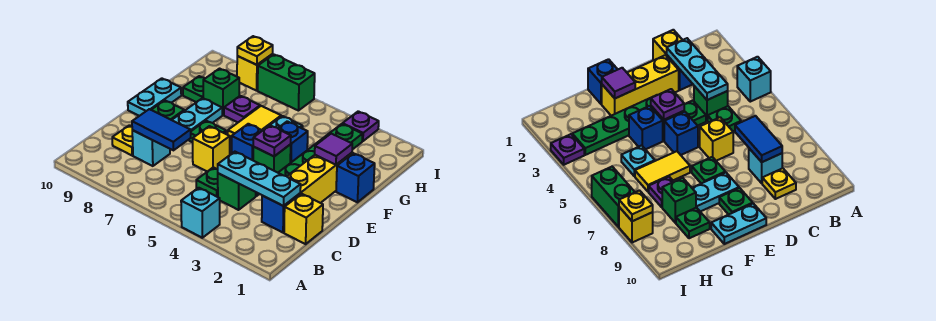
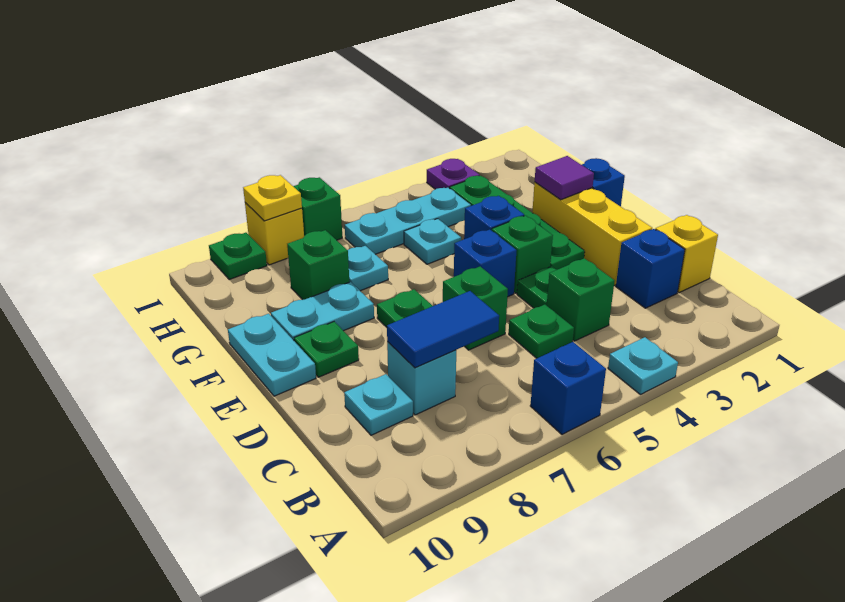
cyan 1x1 brick [181,188,220,238] -> cyan 1x1 plate [608,337,678,395]
none -> blue 1x1 brick [530,342,606,434]
cyan 1x3 plate [218,152,301,206] -> cyan 1x3 plate moved to [345,188,471,254]
yellow 1x1 plate [112,125,133,155] -> cyan 1x1 plate [344,374,413,435]
yellow 1x1 brick [193,126,230,172] -> green 1x1 brick [443,266,508,350]
purple 1x1 plate [253,125,291,156] -> none
cyan 1x2 plate [172,98,222,131] -> cyan 1x2 plate turned to [271,282,374,340]
yellow 1x2 tile [228,106,281,140] -> none
purple 1x1 plate [224,96,260,122] -> cyan 1x1 plate [348,246,388,291]
green 1x1 plate [183,76,205,102] -> green 1x1 plate moved to [209,233,267,280]
green 1x2 brick [258,54,315,111] -> green 1x1 brick [293,177,342,240]

